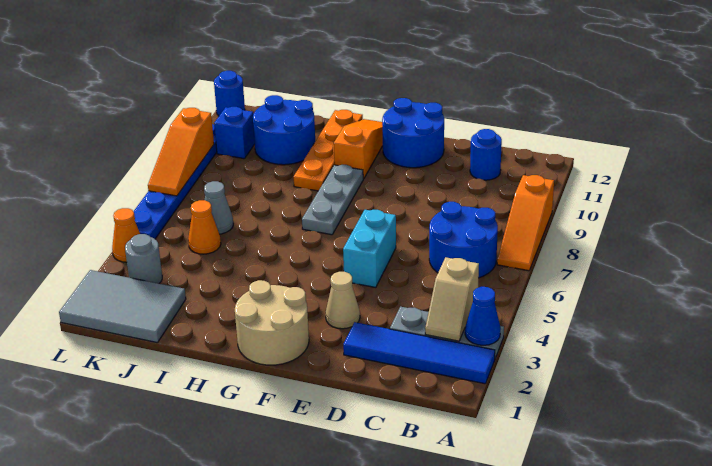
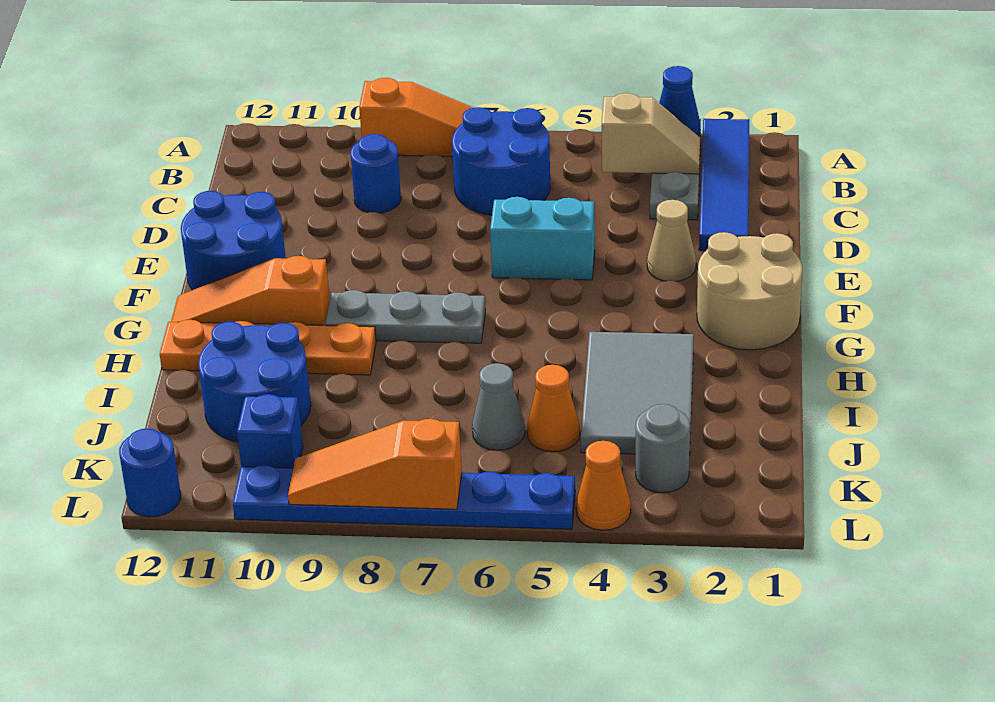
blue 1x1 round brick [470,129,502,180] -> blue 1x1 round brick moved to [350,134,401,213]
grey 2x3 tile [59,270,186,343] -> grey 2x3 tile moved to [581,332,694,455]
orange 1x3 slope [148,108,214,196] -> orange 1x3 slope turned to [288,419,462,509]

